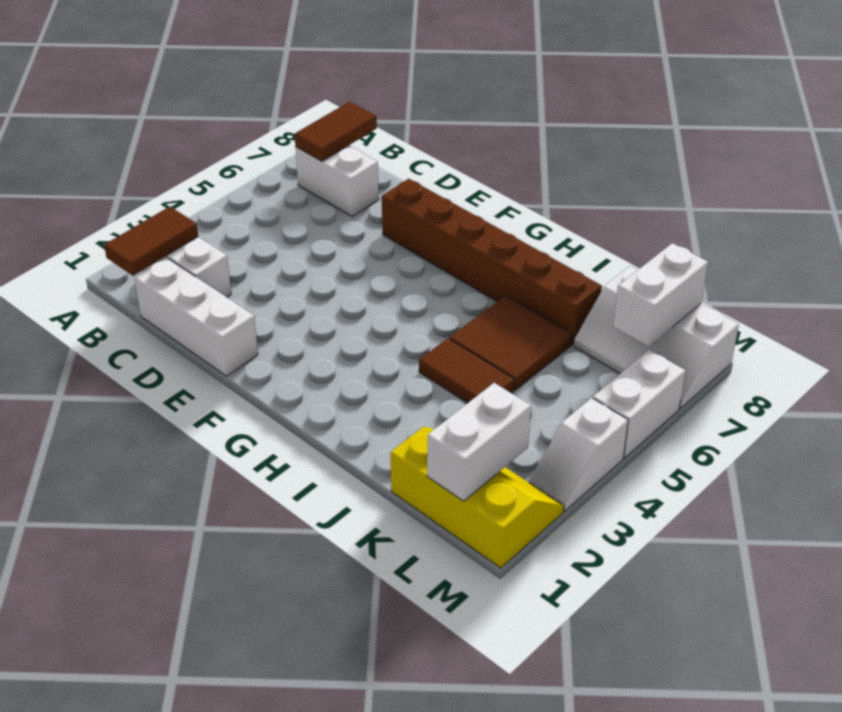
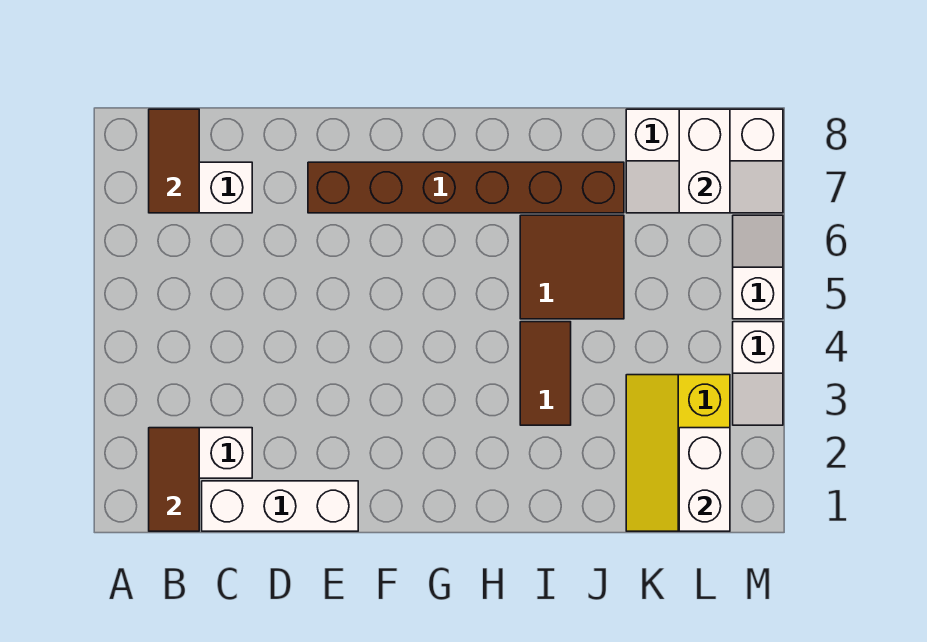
brown 1x2 tile [419,338,514,403] -> brown 1x2 tile turned to [520,322,571,425]
yellow 2x3 slope [391,426,564,568] -> yellow 2x3 slope turned to [626,375,730,531]
white 1x2 brick [593,350,685,458] -> white 1x2 slope [733,215,783,319]

